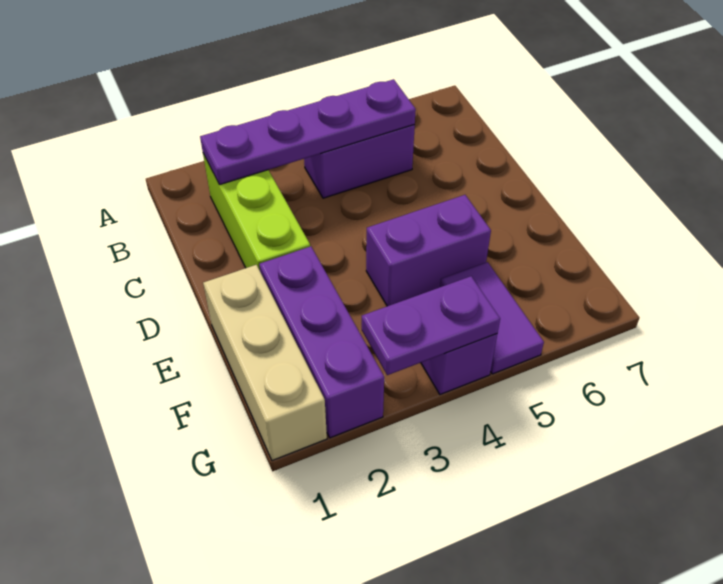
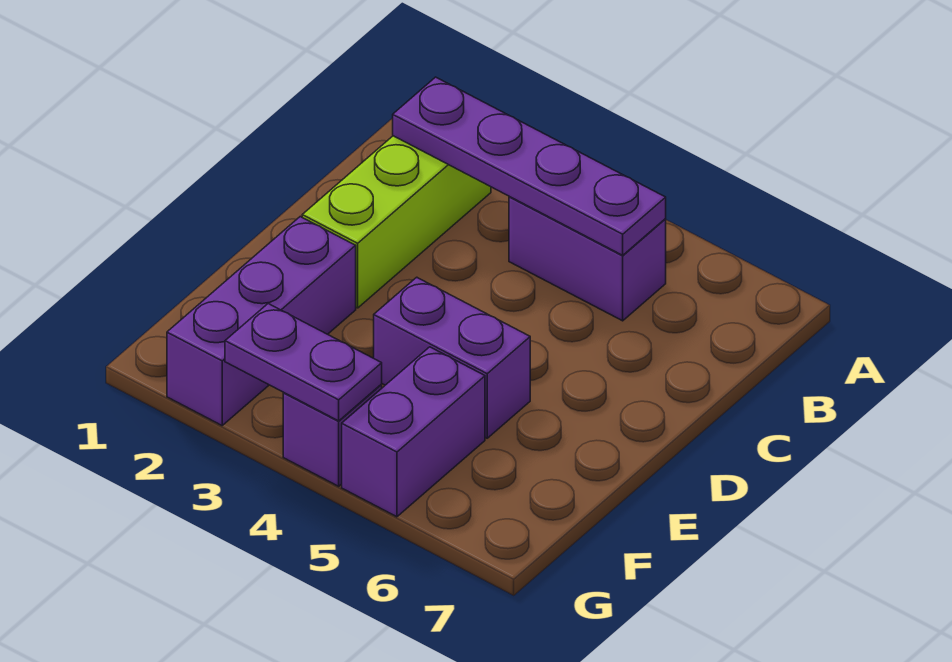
tan 1x3 brick [203,265,327,461] -> none
purple 1x2 tile [440,262,544,374] -> purple 1x2 brick [342,347,485,517]

